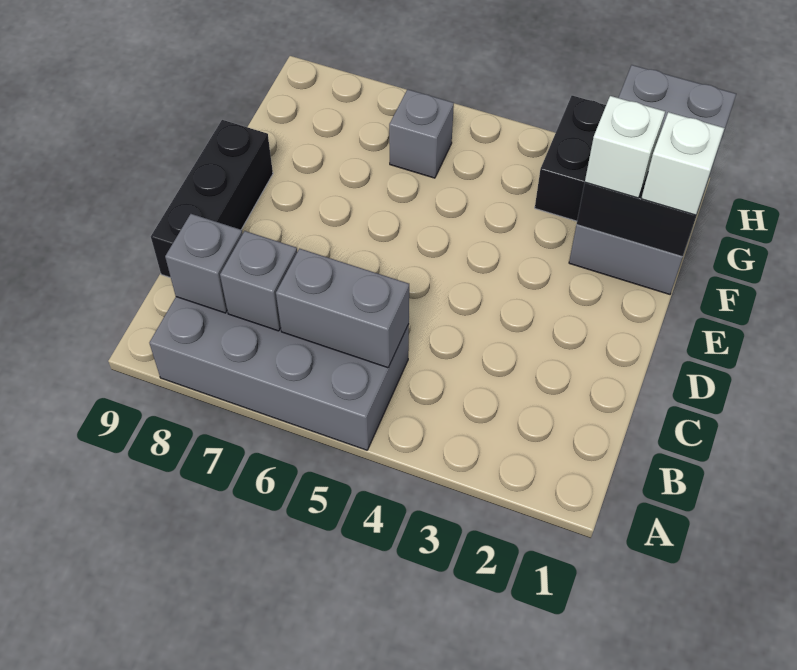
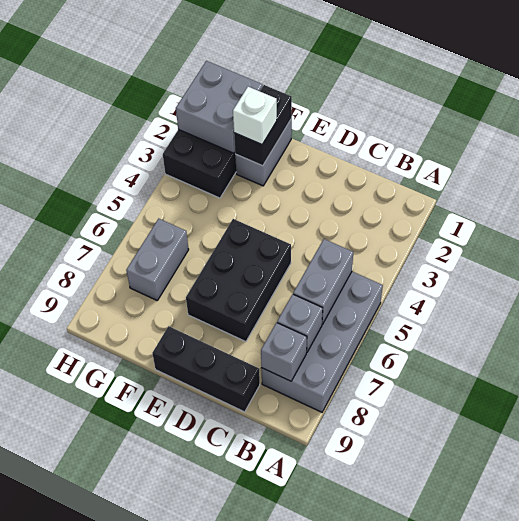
none -> black 2x3 brick [186,219,291,342]
white 1x1 brick [641,112,724,215] -> none
grey 1x1 brick [389,89,454,178] -> grey 1x2 brick [126,219,189,300]

